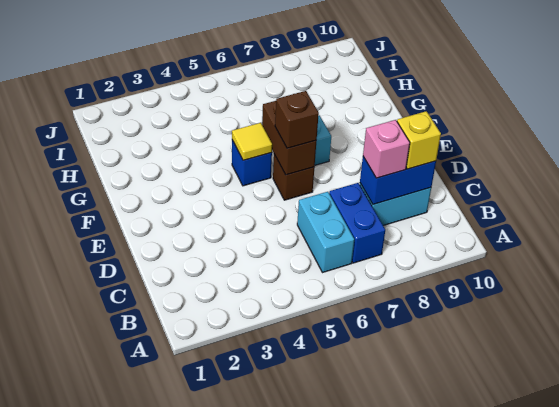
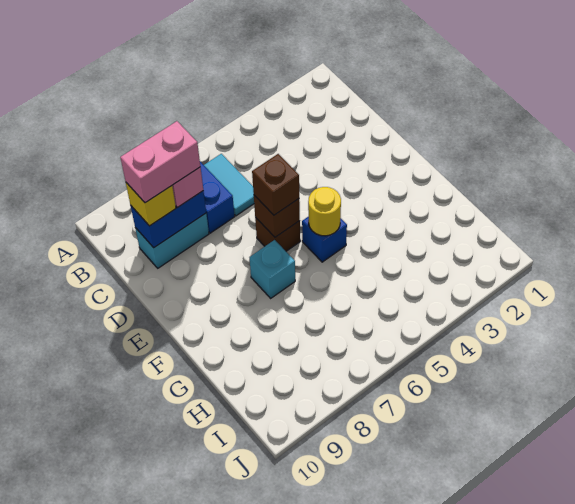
cyan 1x2 brick [297,192,354,273] -> cyan 1x2 tile [204,154,254,216]
none -> pink 1x2 brick [120,121,200,203]
brown 1x2 brick [262,101,317,175] -> brown 1x1 brick [254,195,300,237]
yellow 1x1 tile [232,123,272,160] -> yellow 1x1 round brick [308,187,341,236]

